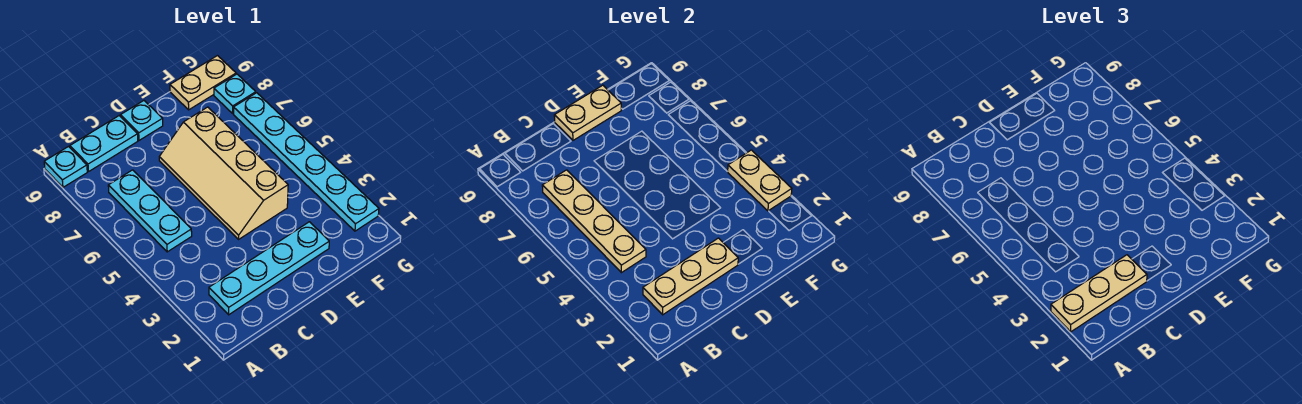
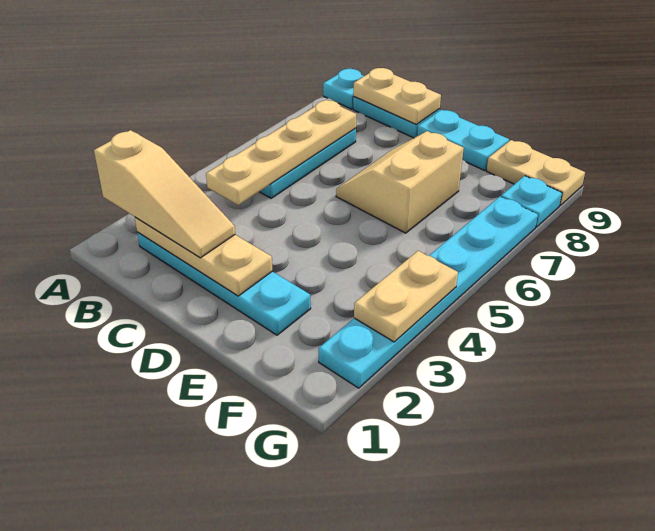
tan 1x3 plate [1051,255,1147,332] -> tan 1x3 slope [94,130,235,258]
tan 2x4 slope [159,107,288,240] -> tan 2x2 slope [336,131,464,233]
cyan 1x1 plate [120,101,163,140] -> cyan 1x2 plate [417,110,509,170]
tan 1x2 plate [554,85,621,140] -> tan 1x2 plate moved to [354,68,441,125]

